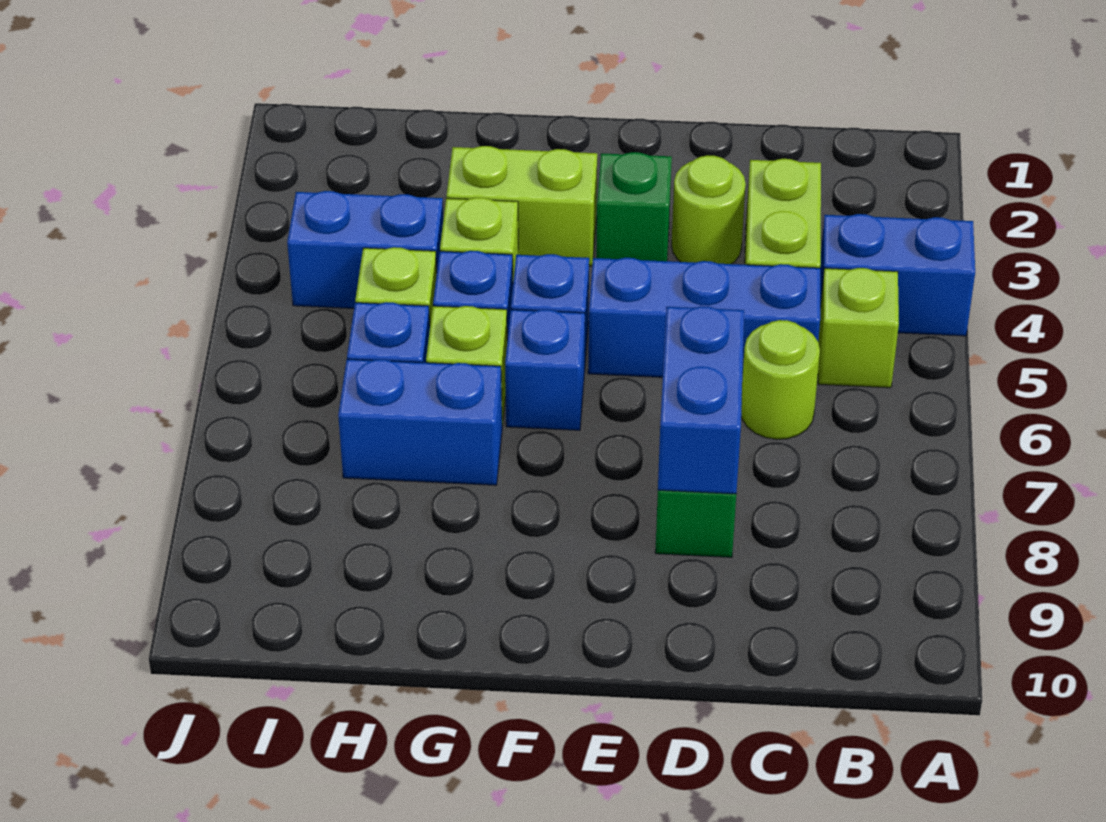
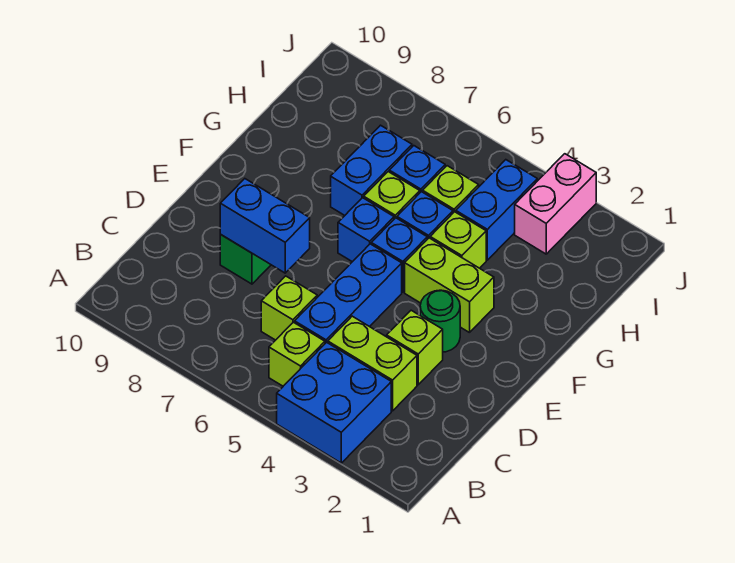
blue 1x2 brick [820,214,975,336] -> blue 2x2 brick [277,342,391,463]
lime 1x1 round brick [741,320,820,439] -> lime 1x1 brick [261,276,317,340]
lime 1x1 round brick [672,155,746,264] -> lime 1x1 brick [387,310,443,385]
green 1x1 brick [596,152,672,261] -> green 1x1 round brick [420,290,460,352]
lime 1x2 brick [446,146,597,266] -> lime 1x2 brick turned to [405,238,494,333]
none -> pink 1x2 brick [515,154,596,254]

